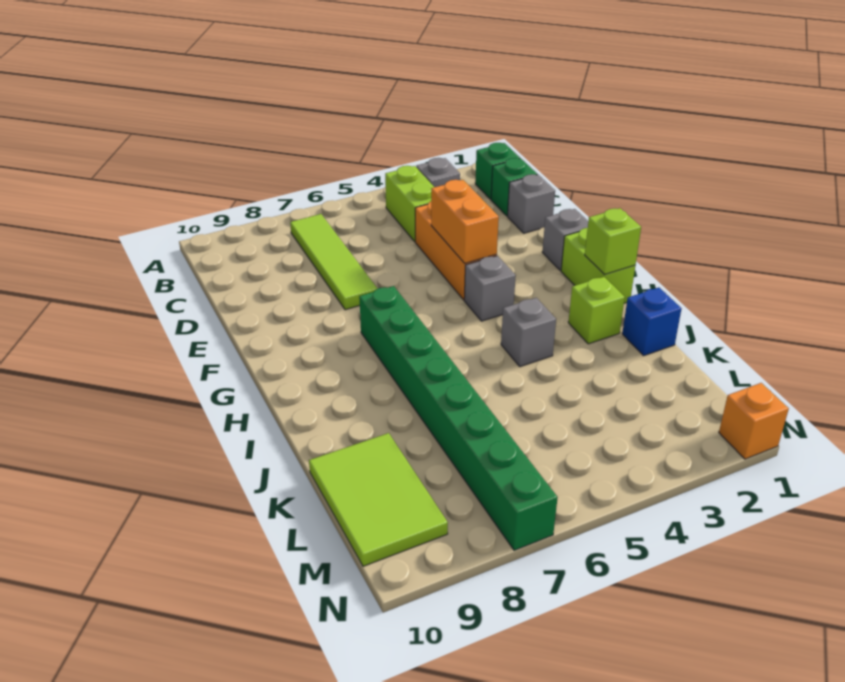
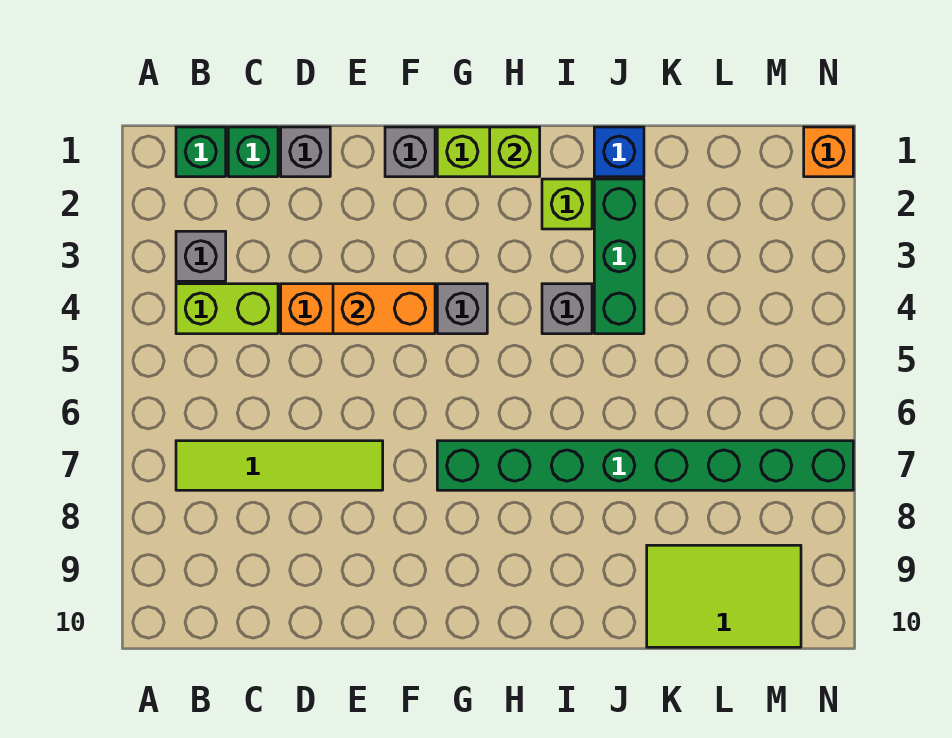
none -> green 1x3 brick [594,179,644,334]

